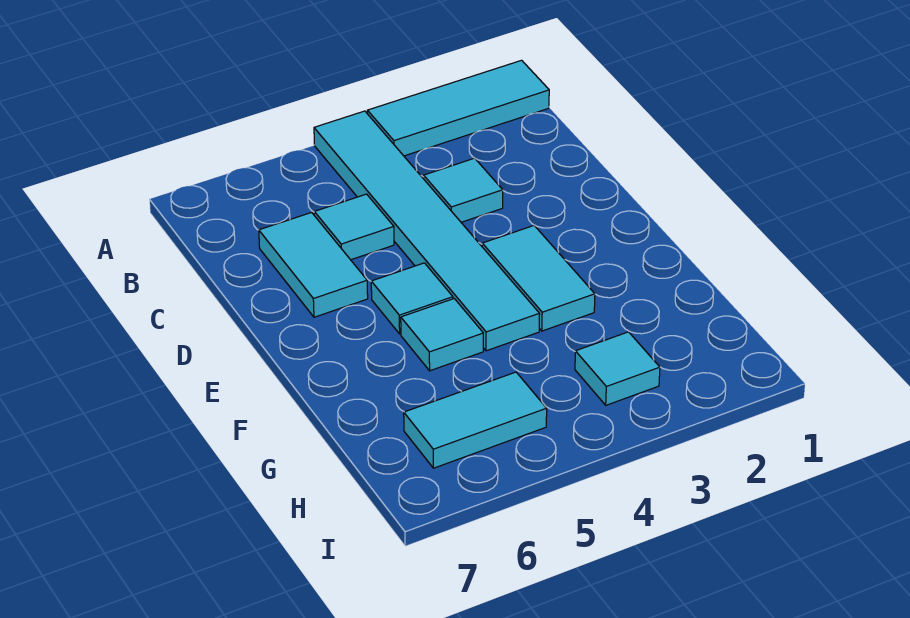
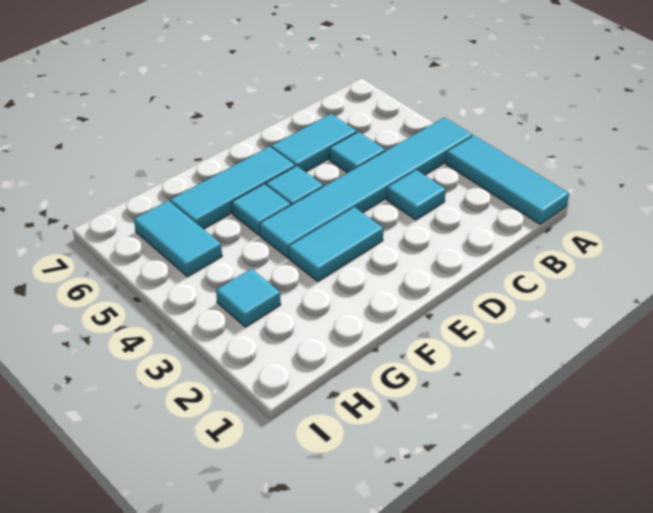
none -> cyan 1x3 tile [170,147,295,229]

